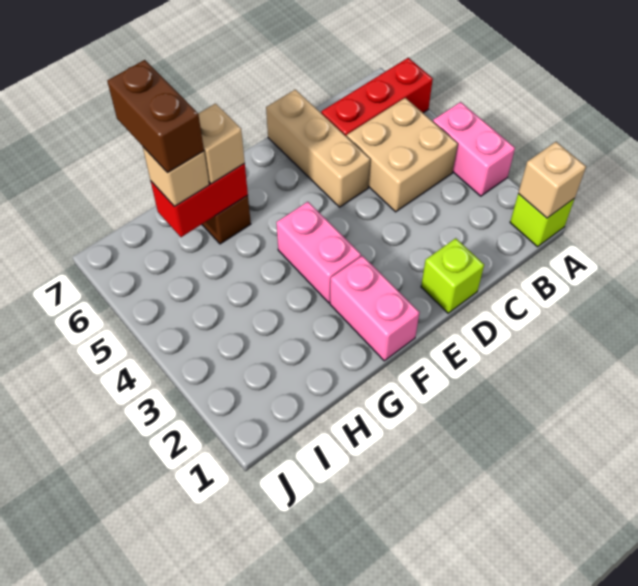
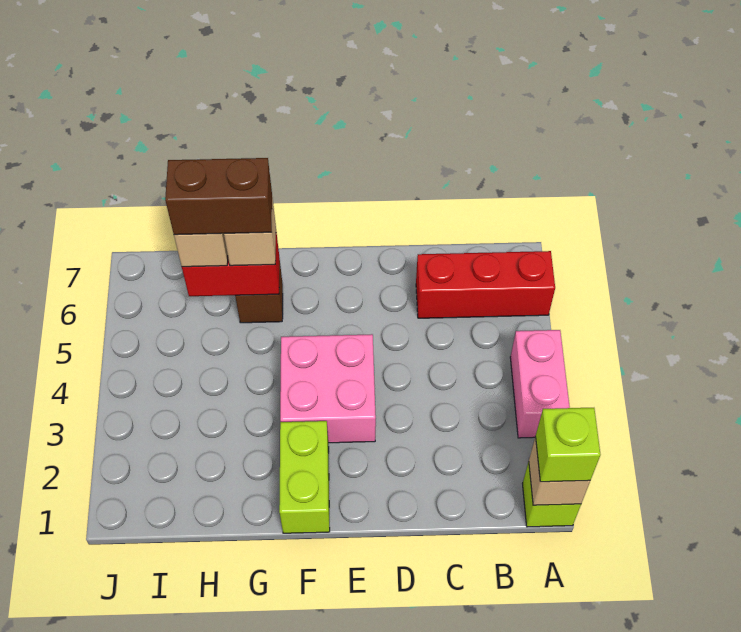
tan 2x2 brick [347,98,458,212] -> none
lime 1x1 brick [421,238,484,313] -> lime 1x1 brick moved to [536,408,601,482]
tan 1x3 brick [266,89,370,207] -> none
pink 1x2 brick [330,256,419,361] -> lime 1x2 brick [279,421,330,533]
pink 1x2 brick [276,202,361,303] -> pink 2x2 brick [280,334,376,443]
brown 1x2 brick [107,60,204,173] -> brown 1x2 brick turned to [165,158,272,235]

